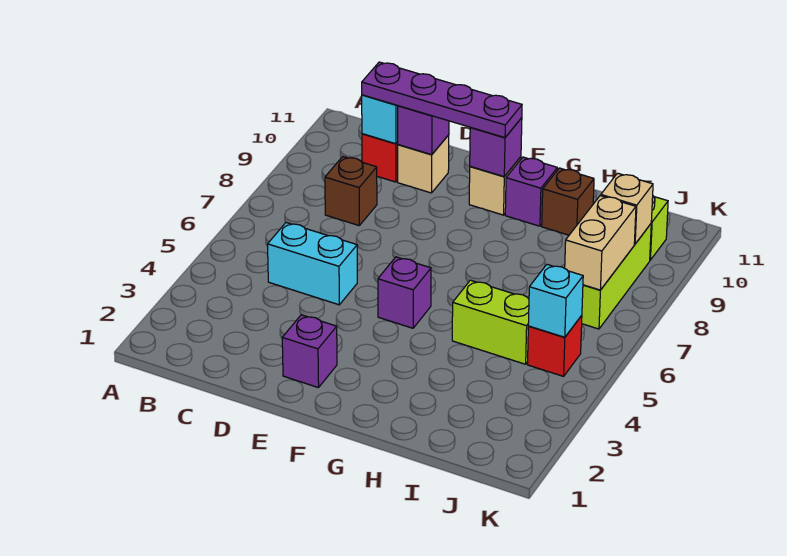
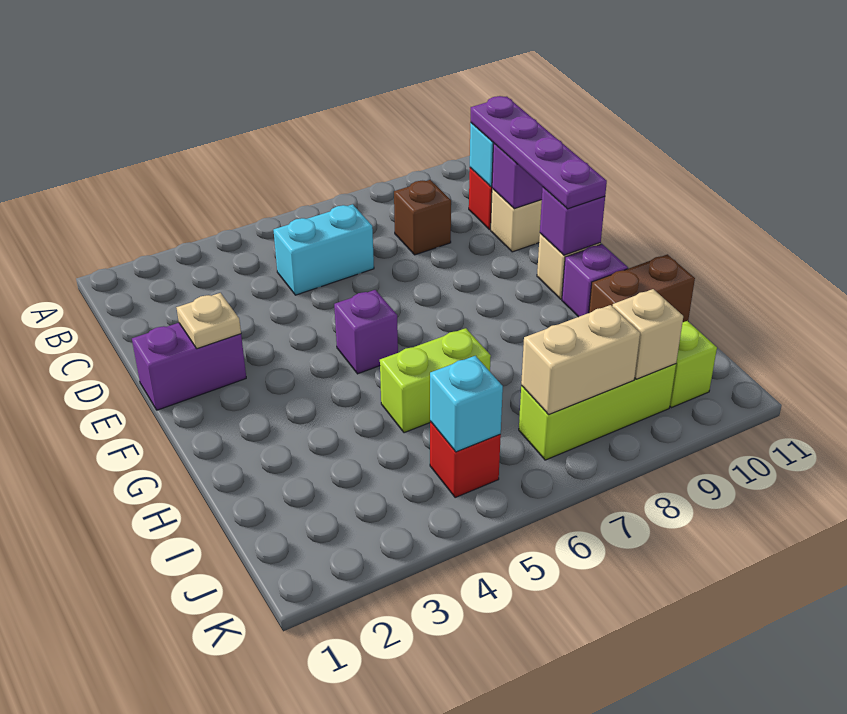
cyan 1x2 brick [268,223,357,305] -> cyan 1x2 brick turned to [273,204,374,295]
purple 1x1 brick [282,315,337,388] -> purple 1x2 brick [132,323,246,410]
none -> tan 1x1 plate [176,293,241,349]
lime 1x2 brick [452,280,529,364] -> lime 1x2 brick turned to [380,328,491,433]
brown 1x1 brick [542,168,594,235] -> brown 1x2 brick [589,254,695,322]

